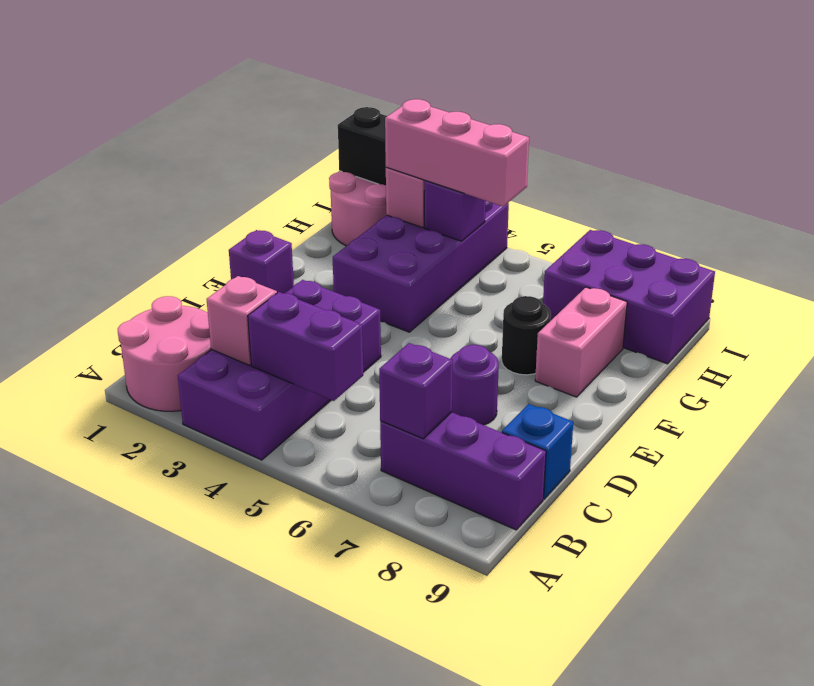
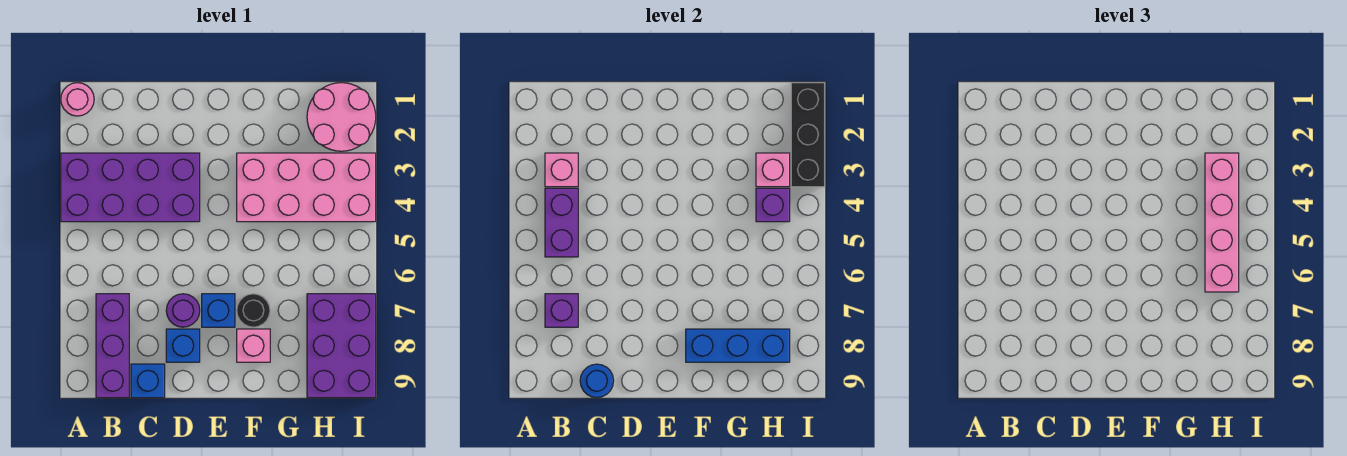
pink 2x2 round brick [118,296,211,411] -> pink 1x1 round brick [61,83,94,116]
none -> blue 1x1 round brick [580,364,614,398]
none -> blue 1x1 brick [166,329,200,362]
purple 1x1 brick [229,230,294,293] -> none
none -> blue 1x1 brick [202,294,235,327]
purple 2x4 brick [333,201,509,332] -> pink 2x4 brick [237,153,376,222]
pink 1x2 brick [535,287,627,397] -> pink 1x1 brick [237,329,270,362]
none -> blue 1x3 brick [686,329,790,362]
pink 1x3 brick [385,99,529,206] -> pink 1x4 brick [1205,153,1239,292]

